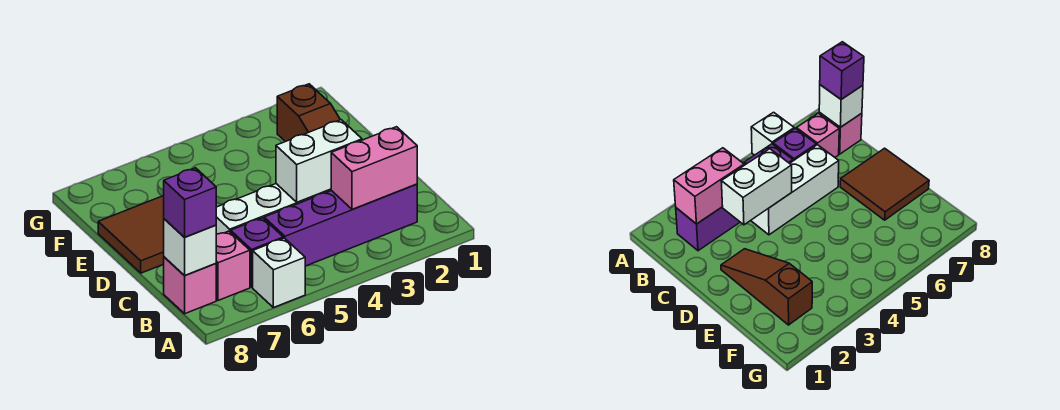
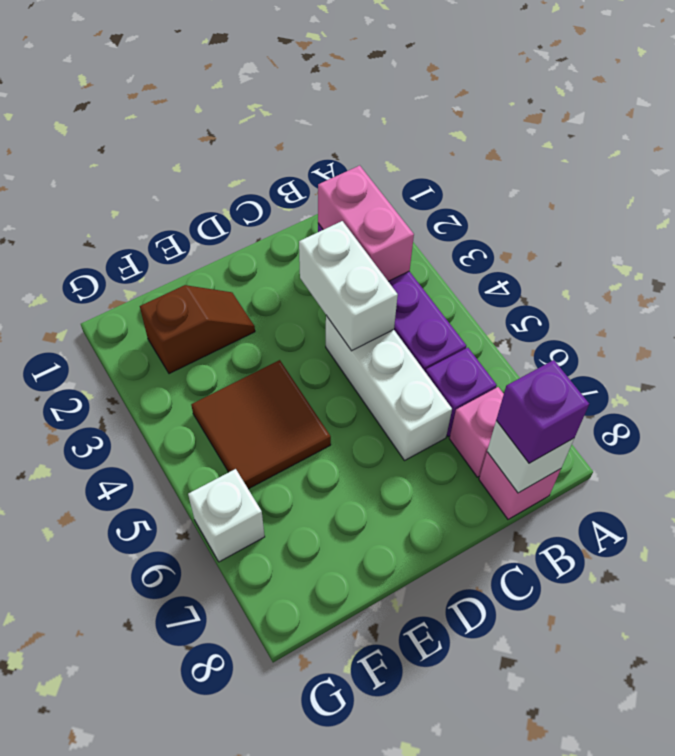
white 1x1 brick [253,238,305,308] -> white 1x1 brick moved to [188,469,265,562]
brown 1x3 slope [277,84,340,142] -> brown 1x2 slope [140,285,255,374]
brown 2x2 tile [98,196,164,273] -> brown 2x2 tile moved to [191,360,331,489]

